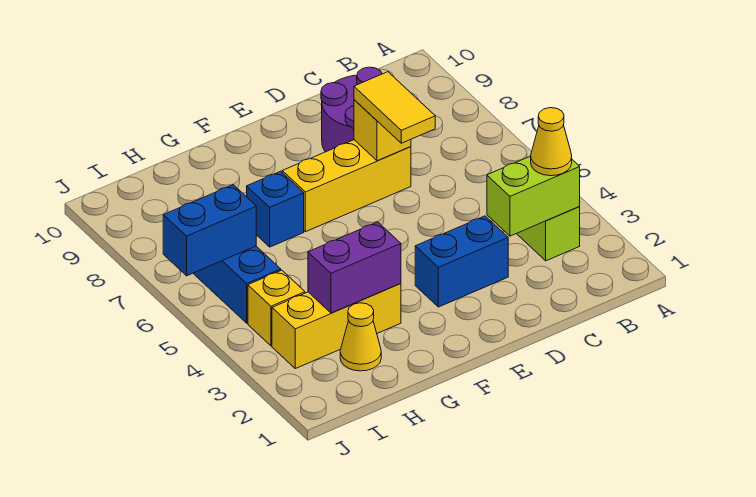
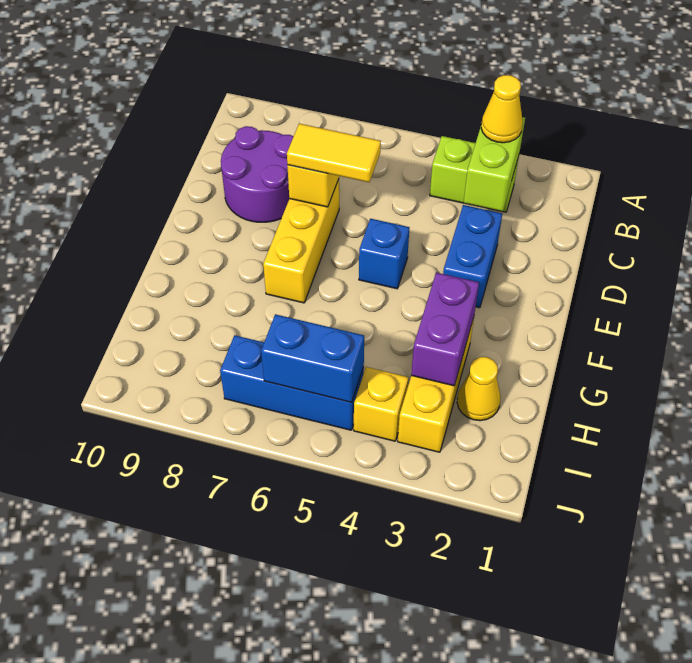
blue 1x1 brick [247,171,304,247] -> blue 1x1 brick moved to [359,219,409,289]
blue 1x2 brick [163,185,256,276] -> blue 1x2 brick turned to [261,314,364,402]

